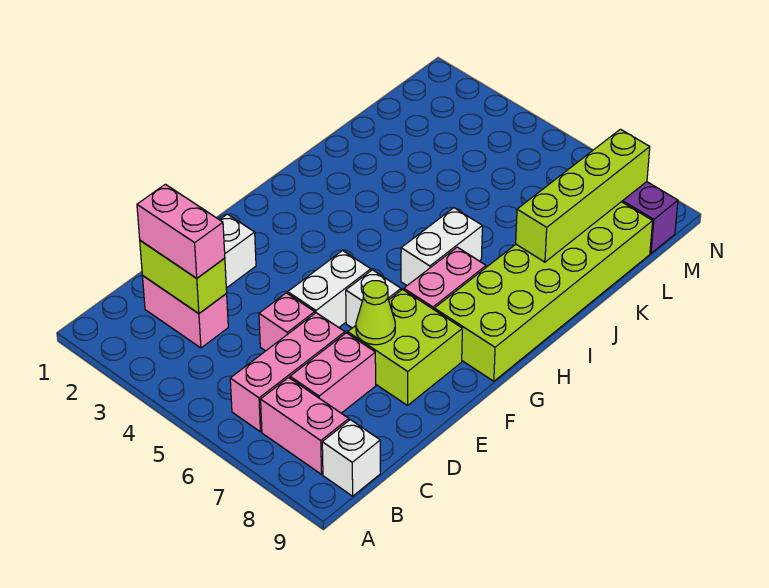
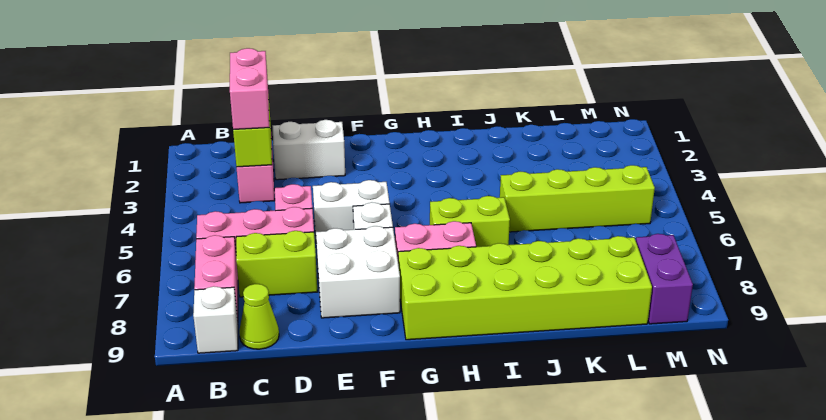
pink 1x2 brick [290,333,376,413] -> lime 1x2 brick [236,231,318,297]
lime 2x2 brick [348,290,462,405] -> white 2x2 brick [316,226,400,318]
lime 1x1 cone [356,281,395,345] -> lime 1x1 cone moved to [239,284,279,349]
white 1x2 brick [401,208,482,285] -> lime 1x2 brick [430,196,510,247]
lime 1x4 brick [516,129,650,262] -> lime 1x4 brick moved to [500,165,655,232]

